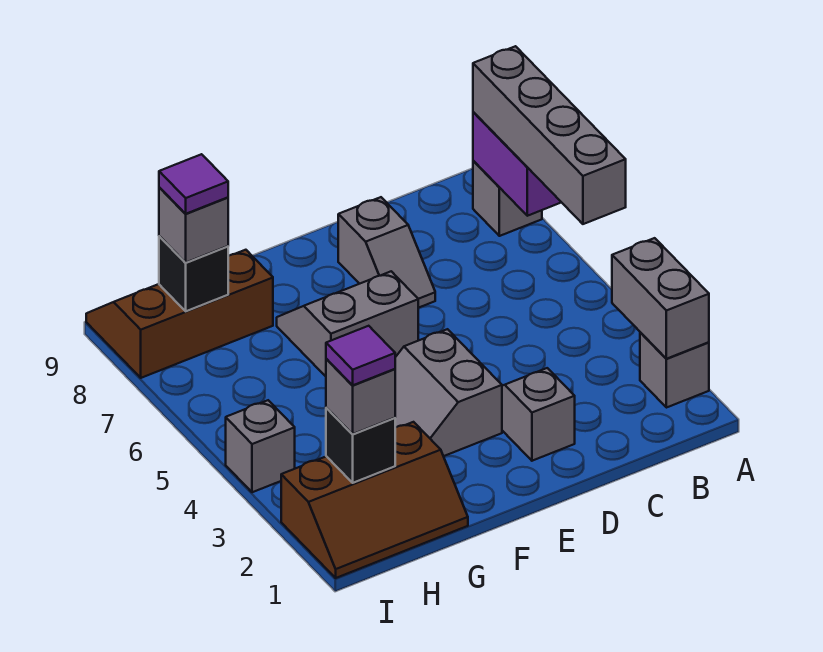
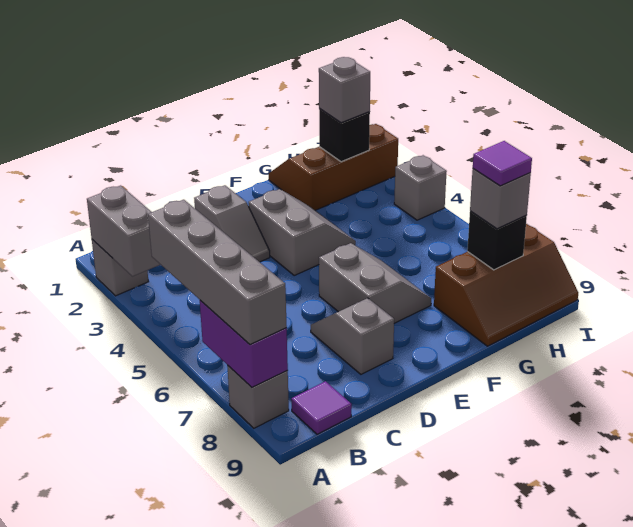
grey 2x2 slope [277,271,418,376] -> grey 2x2 slope turned to [319,243,431,323]
purple 1x1 tile [326,326,395,385] -> purple 1x1 tile moved to [291,381,352,434]

